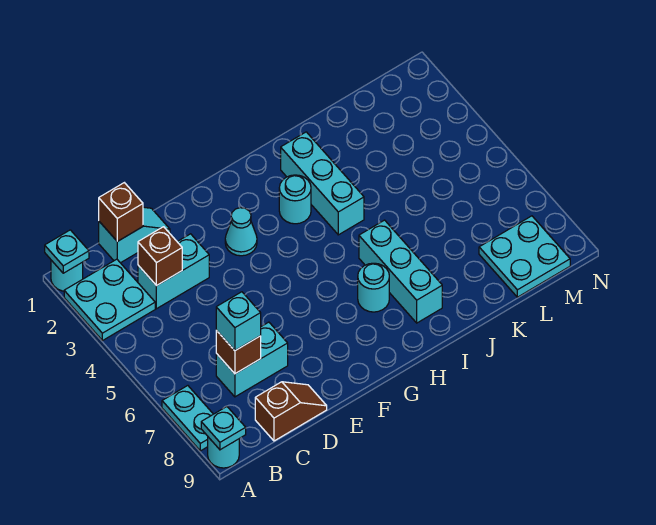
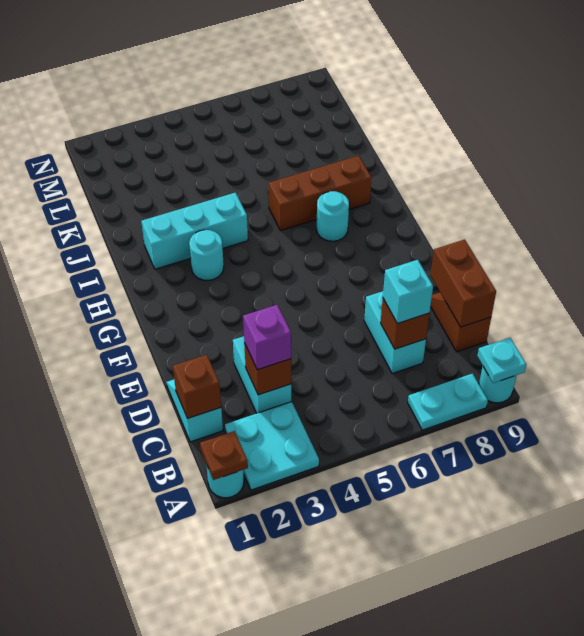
cyan 1x1 plate [45,230,89,273] -> brown 1x1 plate [200,431,248,480]
none -> purple 1x1 brick [243,305,291,370]
none -> brown 1x2 brick [431,239,496,327]
cyan 1x1 cone [225,208,257,256] -> none
cyan 1x3 brick [359,220,442,323] -> brown 1x3 brick [269,156,372,231]
cyan 2x2 plate [479,216,570,297] -> none

